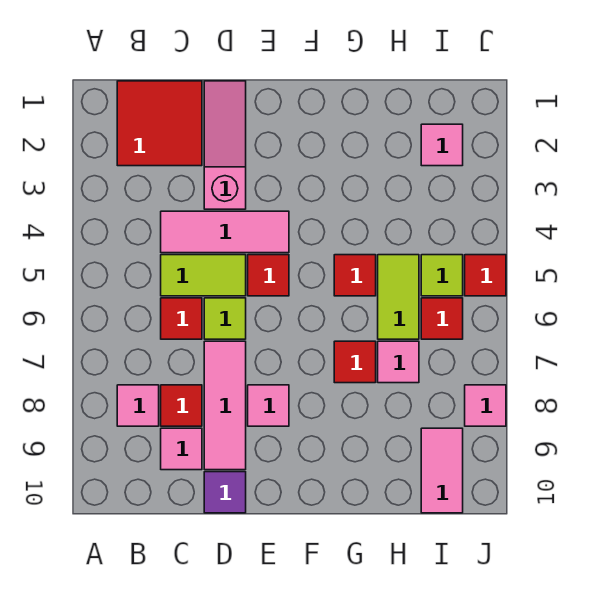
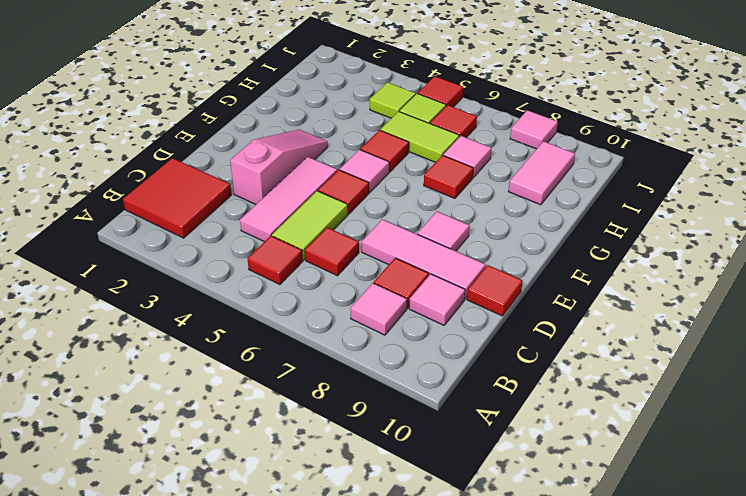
none -> red 1x1 tile [247,236,303,285]
pink 1x3 slope [204,81,246,209] -> pink 1x3 slope turned to [230,130,328,204]
lime 1x1 tile [204,298,246,339] -> lime 1x1 tile moved to [370,82,416,118]
purple 1x1 tile [204,472,246,513] -> red 1x1 tile [467,265,523,316]
pink 1x1 tile [421,124,463,166] -> pink 1x1 tile moved to [340,149,389,192]
pink 1x2 tile [421,428,463,513] -> pink 1x2 tile turned to [508,141,575,205]

